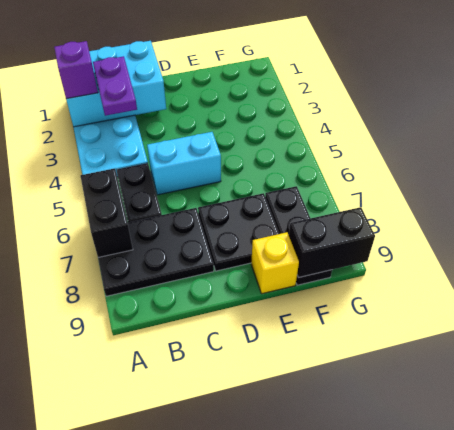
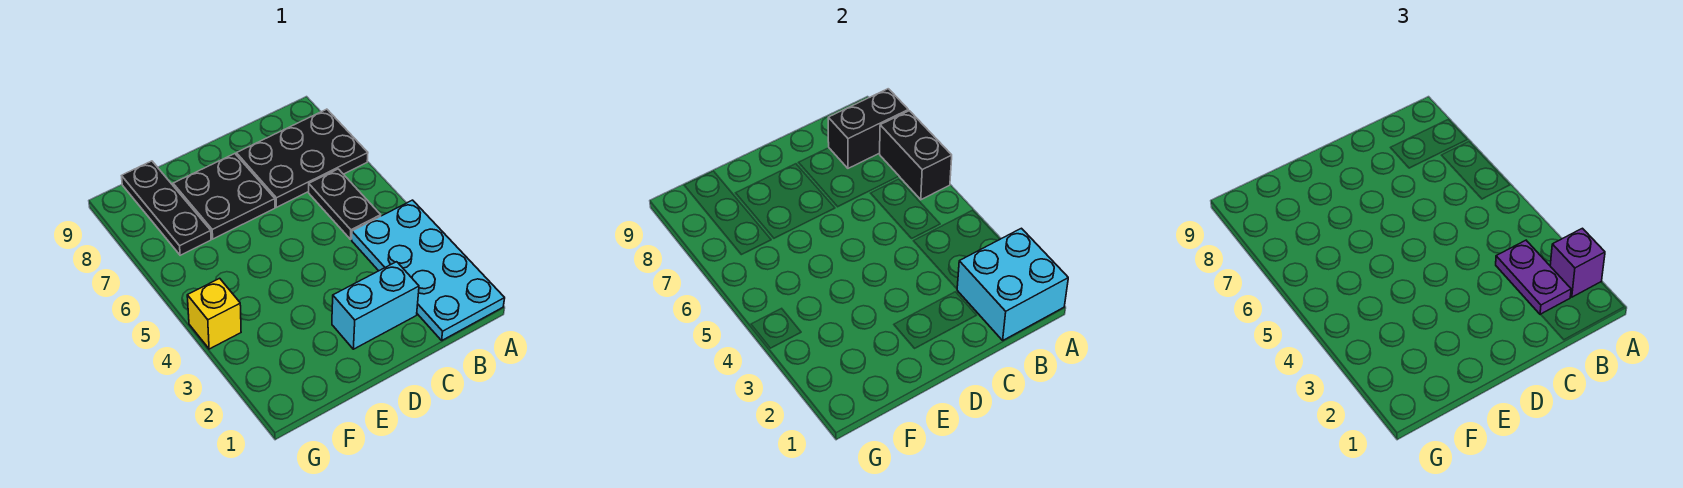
cyan 2x3 brick [66,41,166,127] -> cyan 2x2 brick [957,228,1068,340]
cyan 1x2 brick [147,132,221,195] -> cyan 1x2 brick moved to [332,262,419,349]
yellow 1x1 brick [251,232,299,294] -> yellow 1x1 brick moved to [187,278,241,349]
black 1x2 brick [289,207,375,278] -> black 1x2 brick moved to [828,89,908,168]

